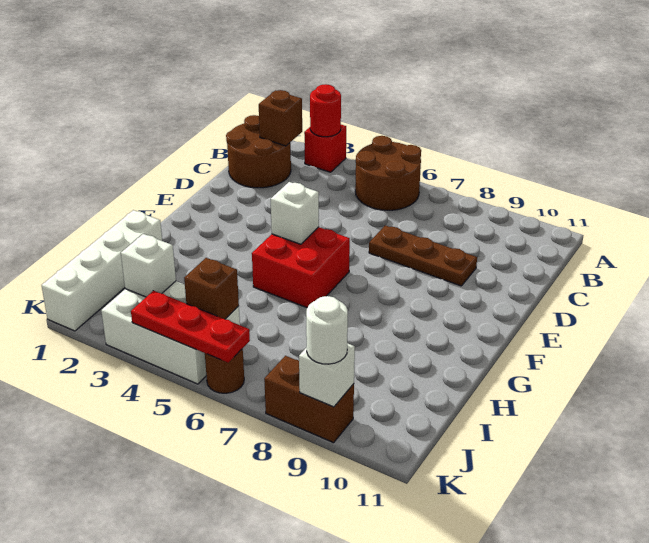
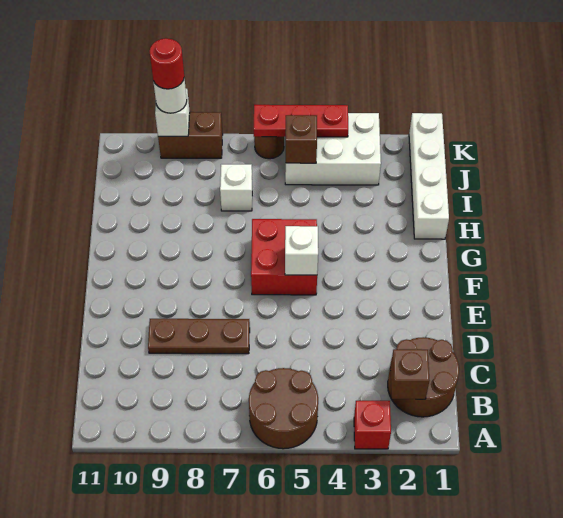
red 1x1 round brick [310,84,341,137] -> red 1x1 round brick moved to [150,38,184,89]
white 1x1 brick [121,234,176,297] -> white 1x1 brick moved to [220,164,252,211]

